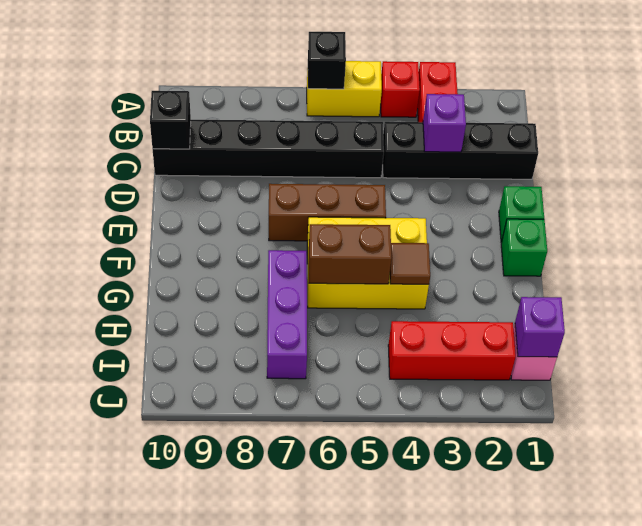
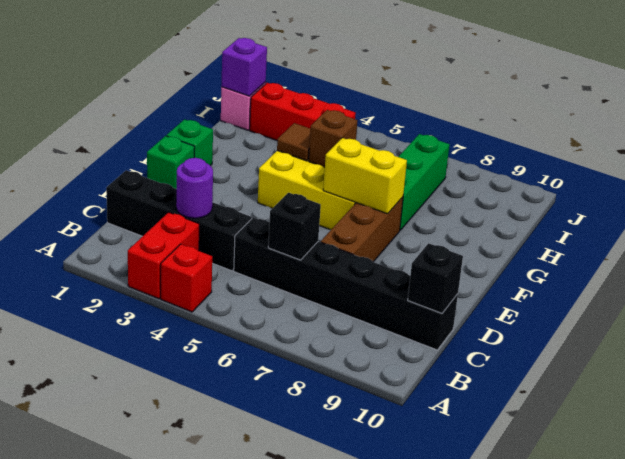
yellow 1x2 brick [307,61,382,117] -> yellow 1x2 brick moved to [323,138,407,214]
black 1x1 brick [308,32,346,89] -> black 1x1 brick moved to [268,193,321,260]
purple 1x1 brick [423,94,466,152] -> purple 1x1 round brick [176,158,213,218]
brown 1x3 brick [269,184,386,241] -> brown 1x3 brick turned to [321,197,403,262]
brown 1x2 brick [309,224,391,284] -> brown 1x1 brick [308,110,358,167]
purple 1x3 brick [267,250,307,379] -> green 1x3 brick [399,134,450,230]

